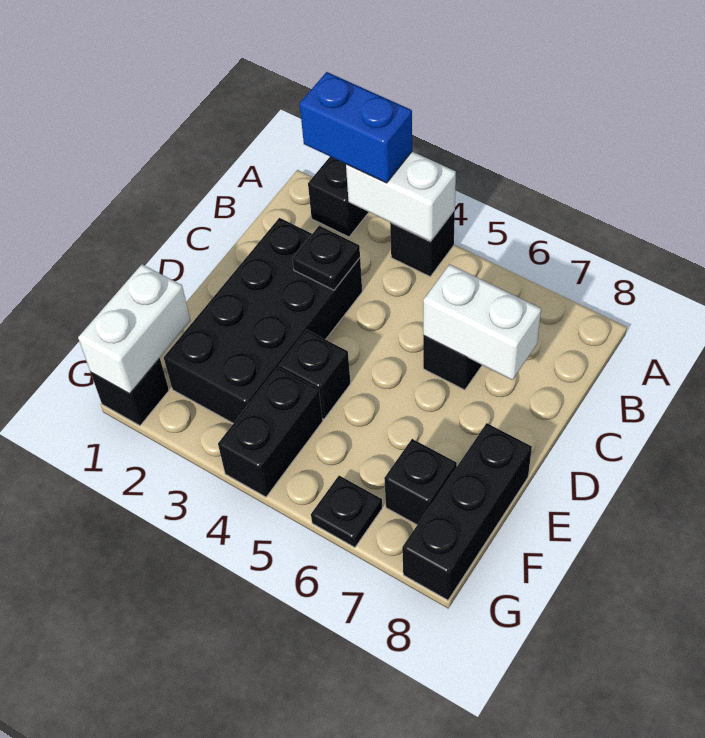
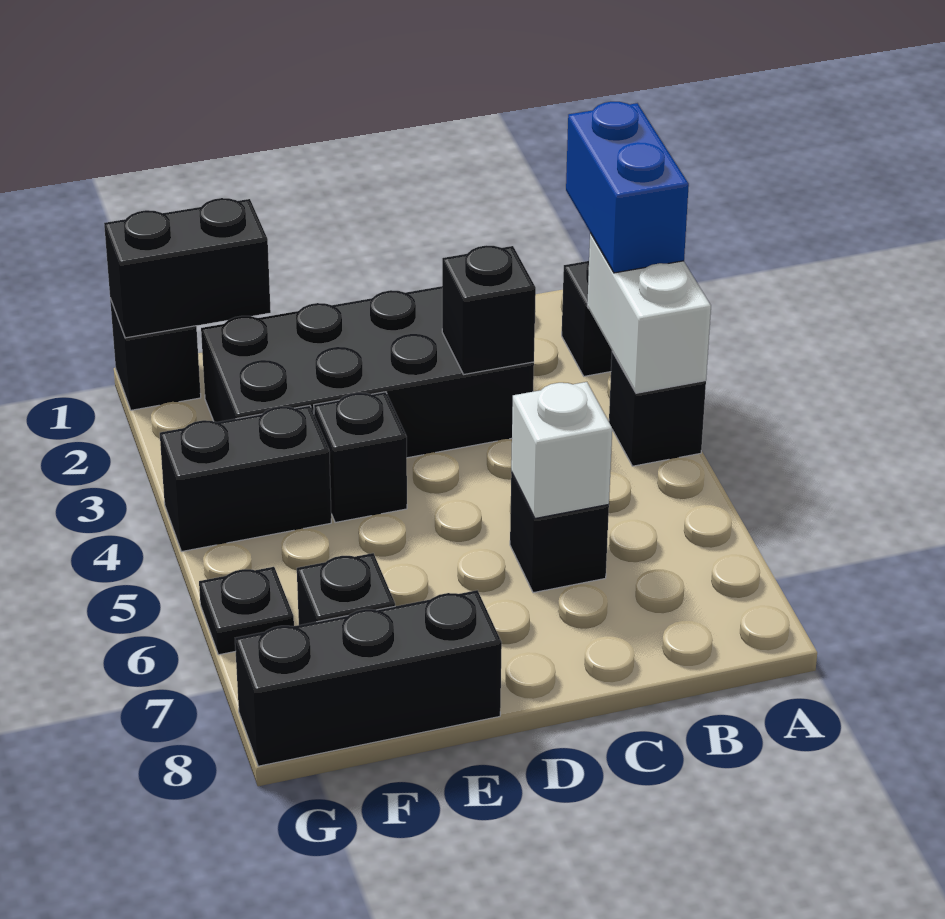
black 1x1 plate [293,226,360,290] -> black 1x1 brick [442,245,536,375]
white 1x2 brick [423,264,541,380] -> white 1x1 brick [511,382,612,518]
white 1x2 brick [78,264,191,394] -> black 1x2 brick [104,198,271,338]

